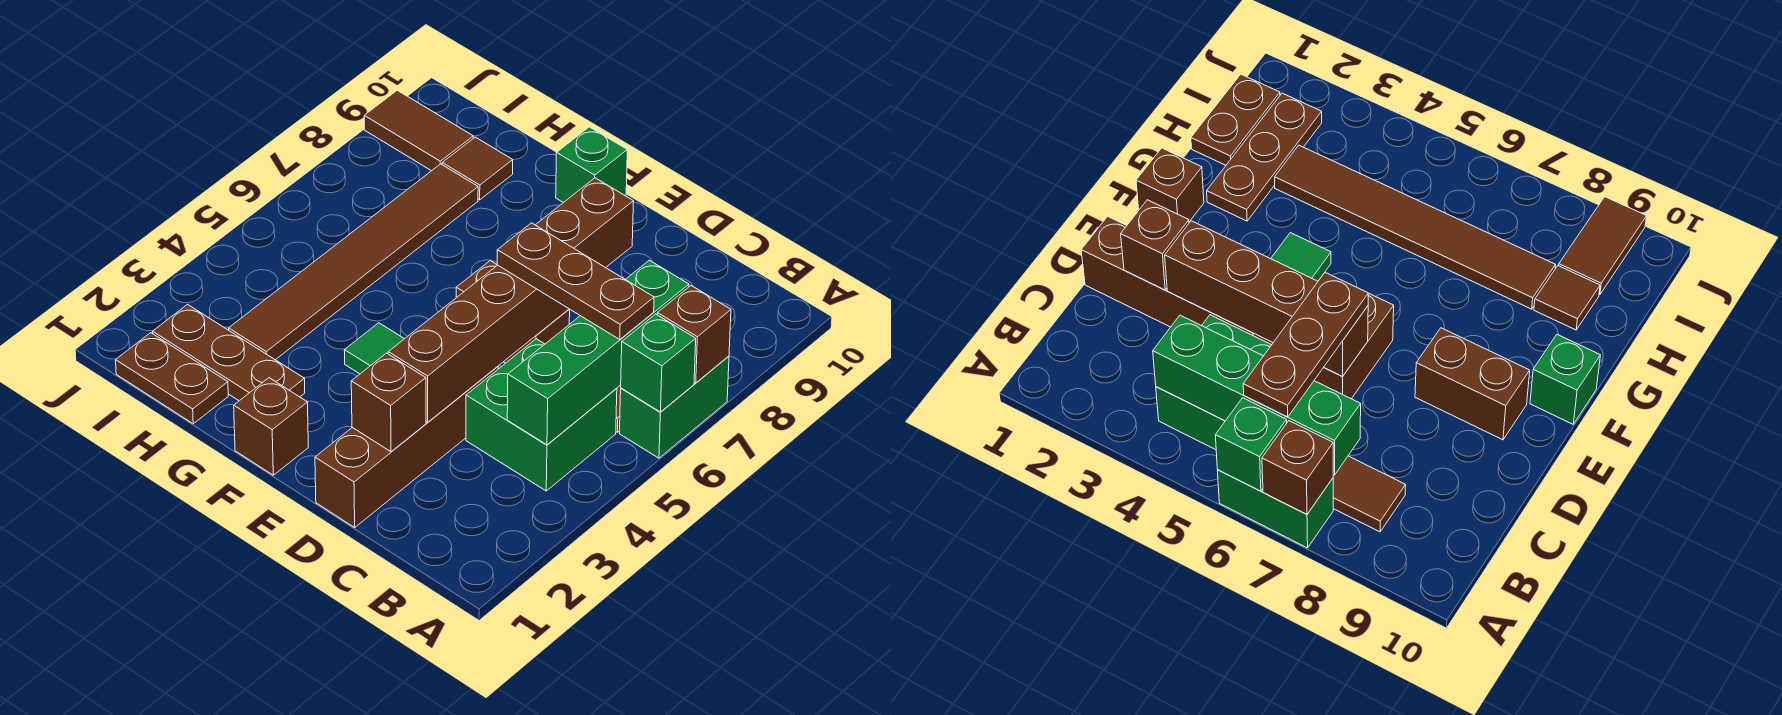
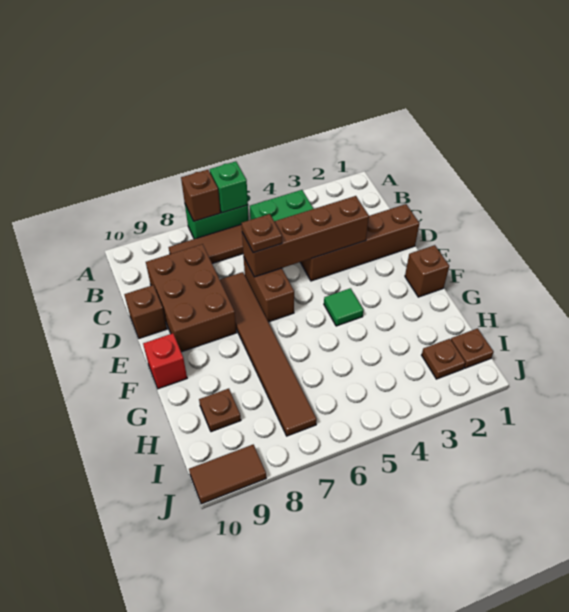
green 1x4 brick [507,260,689,445] -> none
brown 1x3 plate [497,223,654,340] -> brown 1x1 plate [241,214,282,253]
brown 1x1 brick [351,353,426,452] -> brown 1x1 brick moved to [124,285,167,338]
brown 1x2 brick [536,178,633,268] -> brown 2x3 brick [146,244,236,352]
green 1x1 brick [556,127,627,203] -> red 1x1 brick [143,333,187,389]
brown 1x3 plate [153,305,305,401] -> brown 1x1 plate [422,339,465,379]
brown 1x2 plate [116,333,228,424] -> brown 1x1 plate [451,328,494,368]
brown 1x6 tile [229,164,478,360] -> brown 1x6 tile turned to [220,272,317,436]
brown 1x1 tile [442,137,513,200] -> brown 1x1 plate [199,389,241,432]
brown 1x2 tile [364,90,473,171] -> brown 1x2 tile turned to [189,445,266,504]

